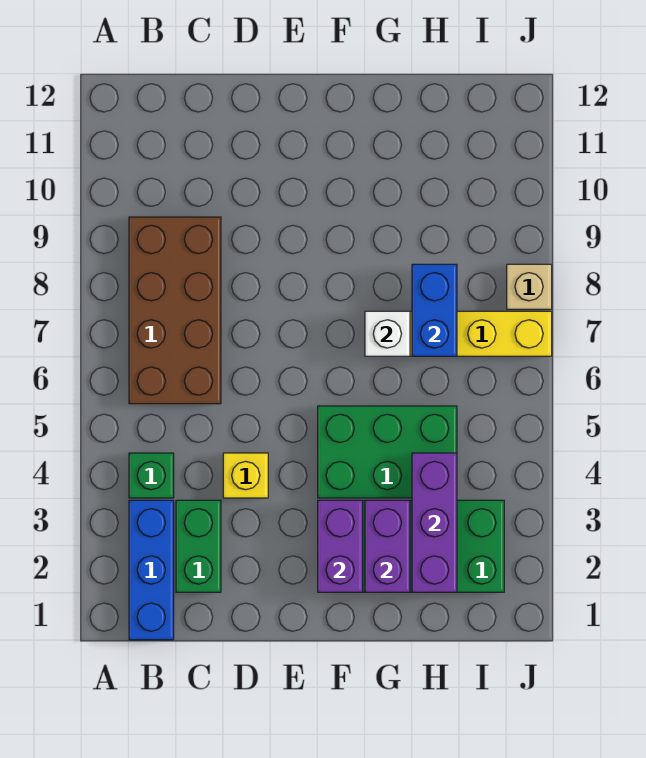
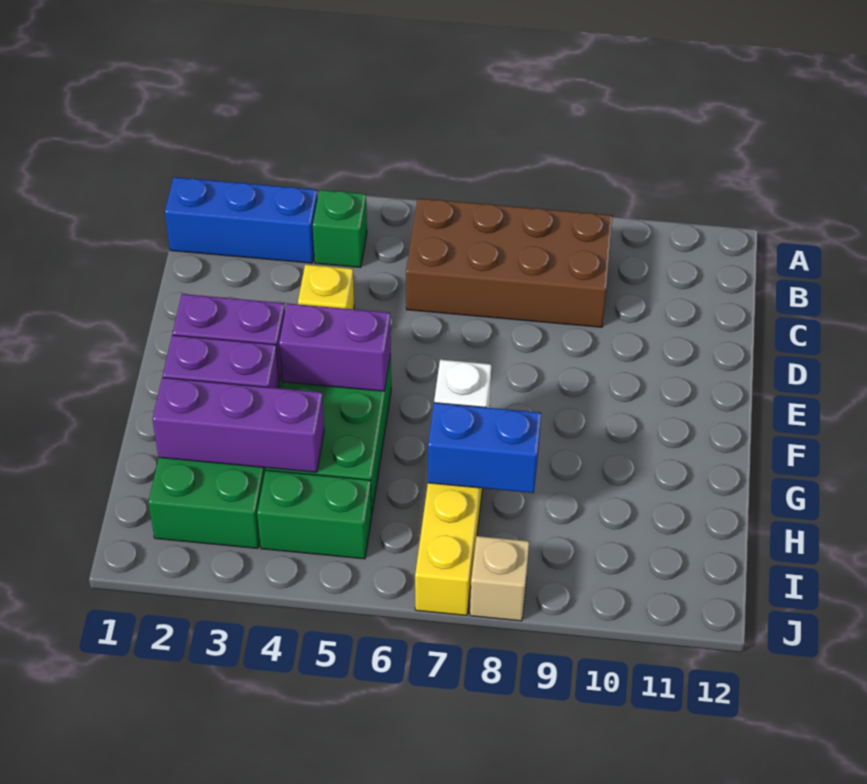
green 1x2 brick [176,500,221,592] -> green 1x2 brick moved to [257,470,372,559]
none -> purple 1x2 brick [279,303,391,391]

